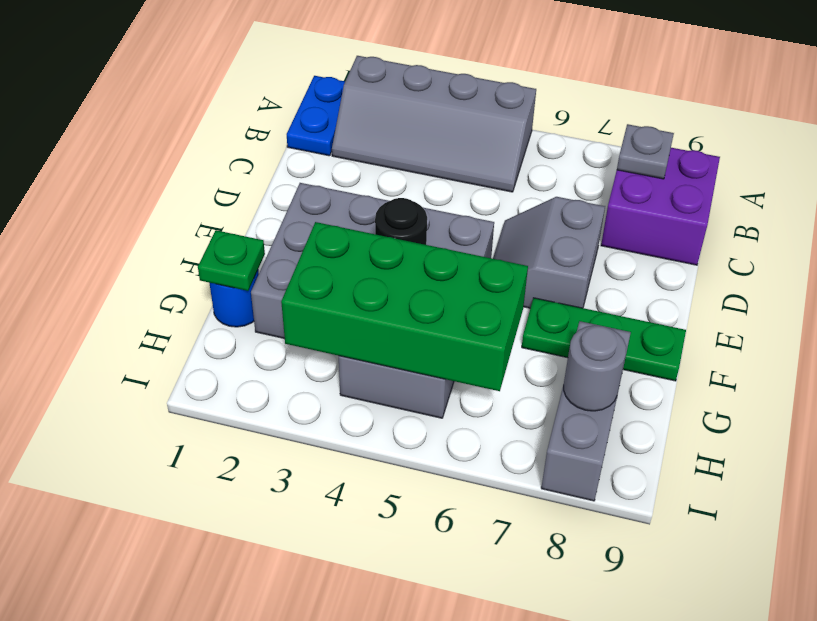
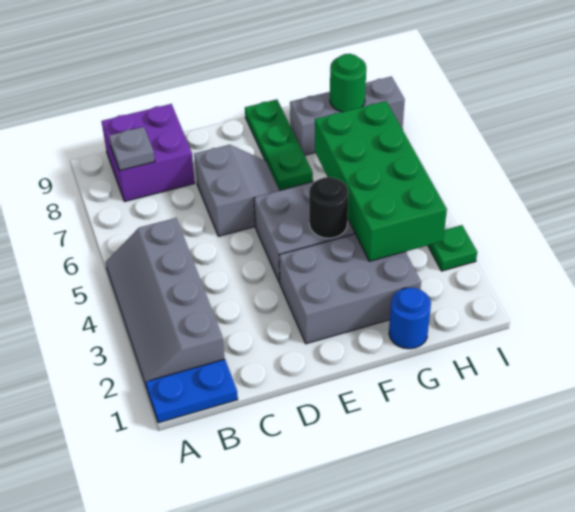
grey 2x4 slope [332,56,536,192] -> grey 2x4 slope turned to [106,218,225,387]
grey 2x2 slope [493,197,605,308] -> grey 2x2 slope turned to [194,145,280,236]
green 1x1 plate [198,230,265,291] -> green 1x1 plate moved to [428,225,477,271]
grey 1x1 round brick [564,325,626,411] -> green 1x1 round brick [330,54,366,112]

